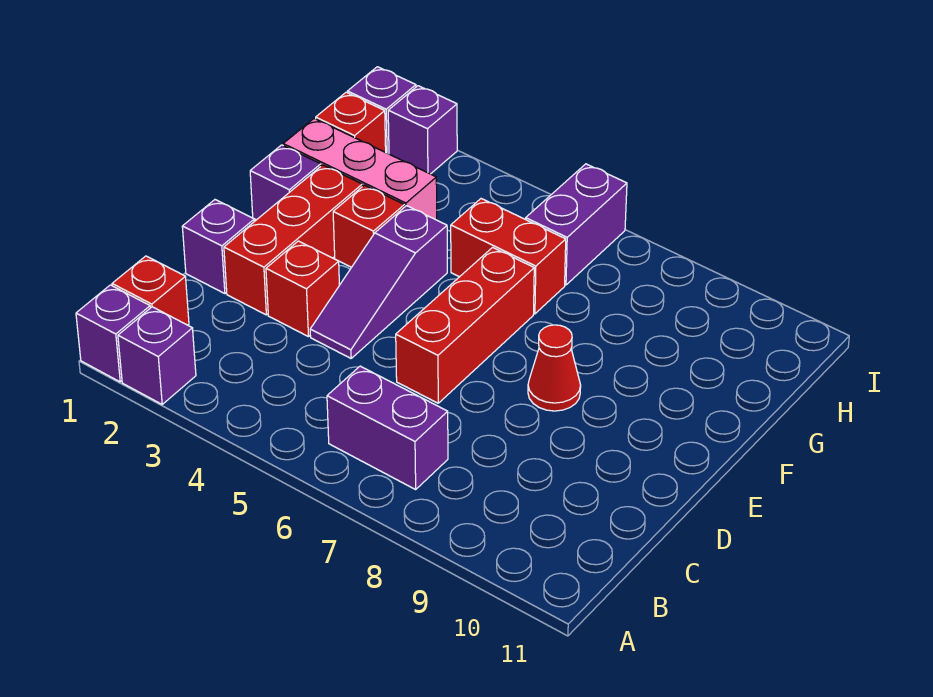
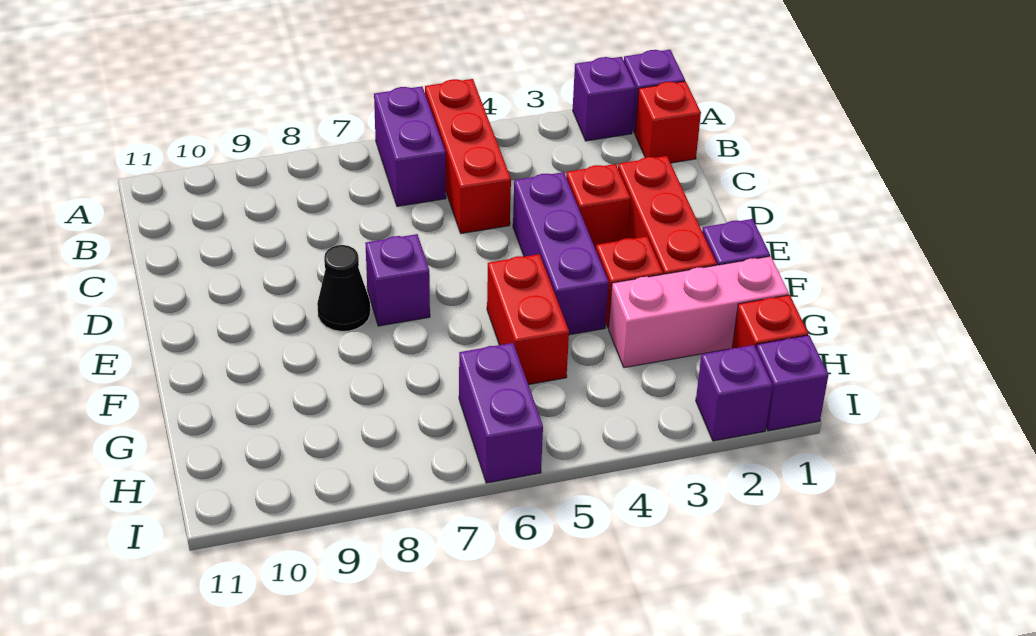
purple 1x2 brick [327,366,448,489] -> purple 1x2 brick turned to [374,86,446,206]
purple 1x1 brick [182,200,254,294] -> purple 1x1 brick moved to [365,234,430,326]
purple 1x3 slope [310,206,447,358] -> purple 1x3 brick [513,172,609,335]
red 1x3 brick [396,247,534,403] -> red 1x3 brick moved to [425,79,511,234]
red 1x1 cone [528,325,581,411] -> black 1x1 cone [317,245,370,331]
red 1x2 brick [451,199,566,314] -> red 1x2 brick turned to [487,254,569,385]

